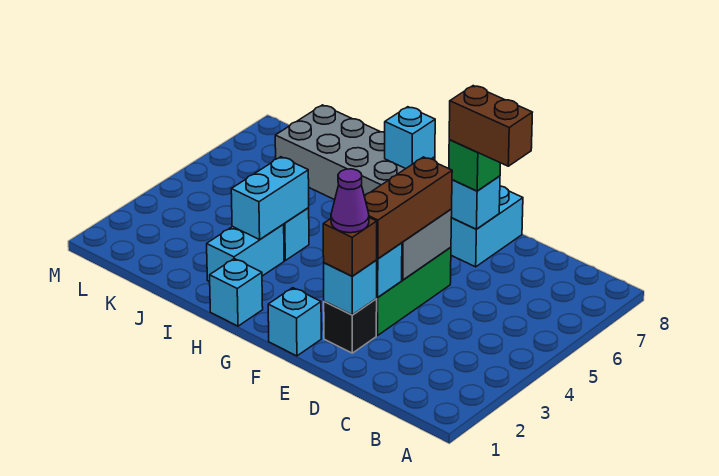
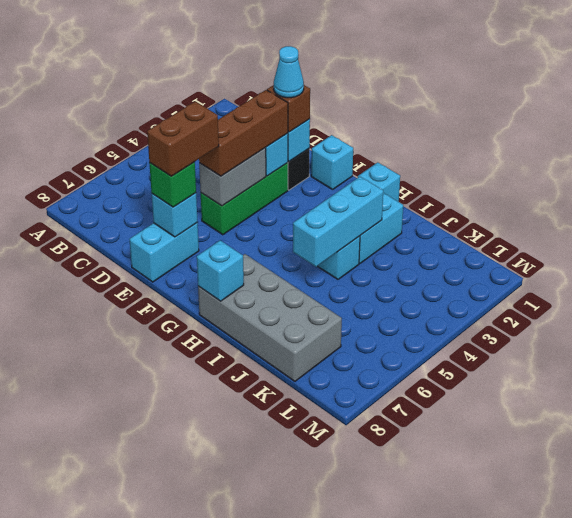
brown 1x2 brick [449,86,532,166] -> brown 1x2 brick turned to [147,102,219,176]
purple 1x1 cone [331,169,369,233] -> cyan 1x1 cone [274,46,304,98]
cyan 1x2 brick [231,157,309,240] -> cyan 1x3 brick [293,177,383,267]

